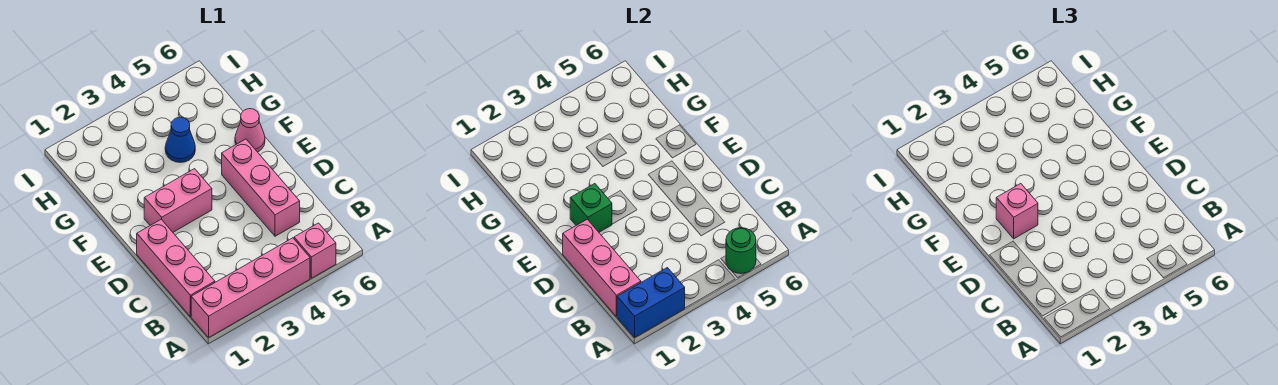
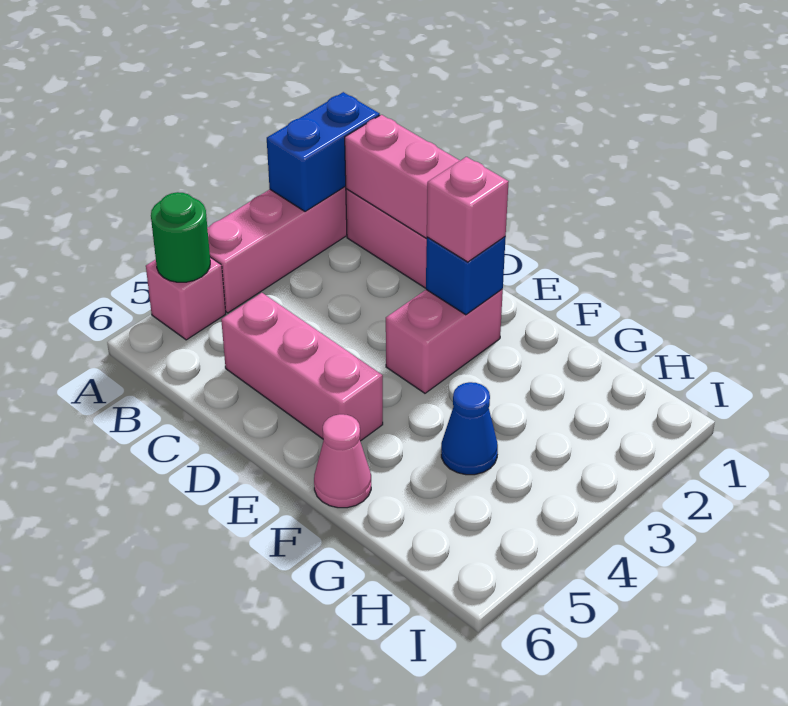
green 1x1 brick [570,184,612,232] -> blue 1x1 brick [426,237,506,315]

